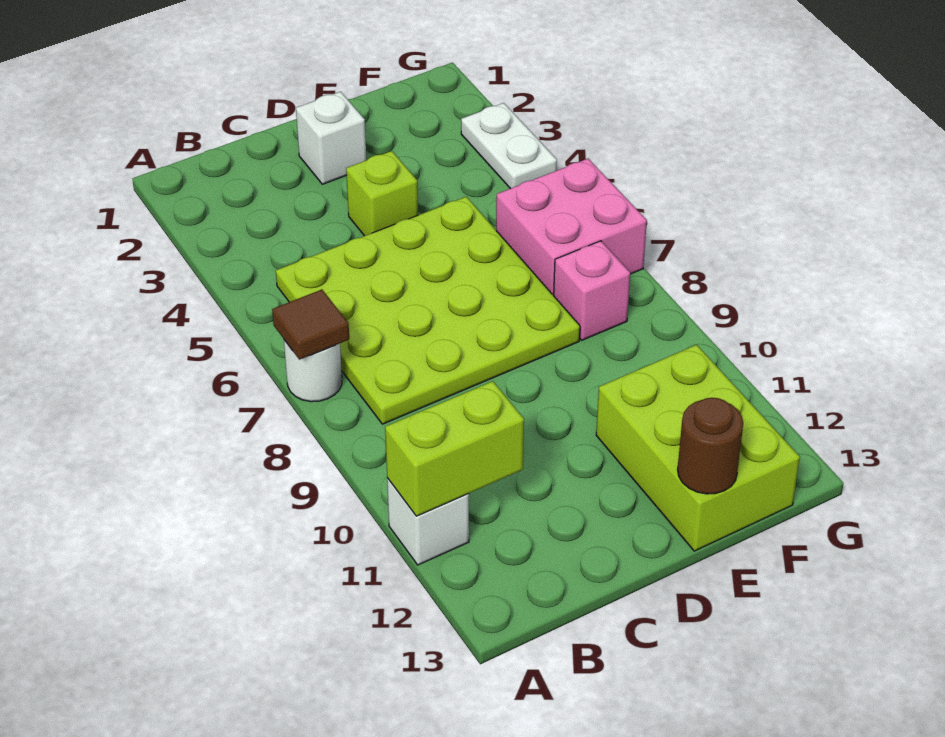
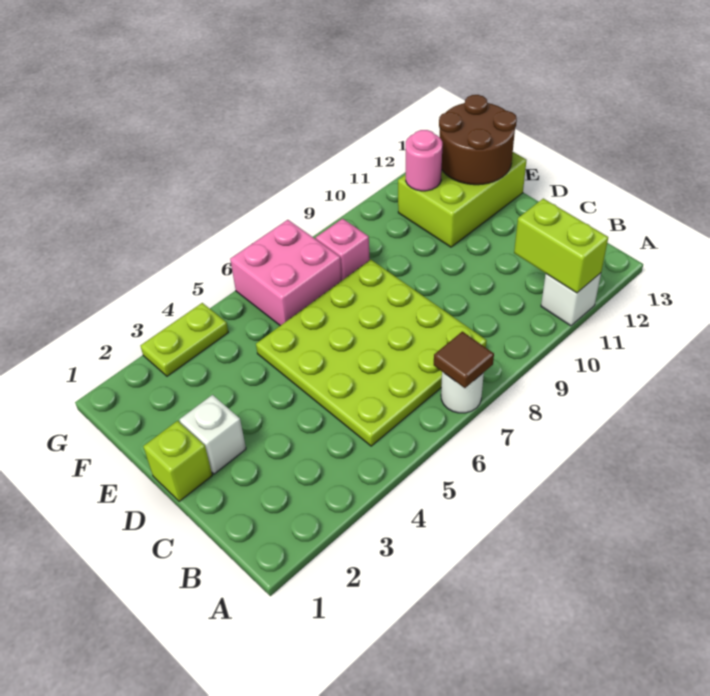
lime 1x1 brick [346,151,418,236] -> lime 1x1 brick moved to [143,421,212,501]
brown 1x1 round brick [678,398,743,494] -> brown 2x2 round brick [439,95,517,185]
none -> pink 1x1 round brick [406,130,442,191]
white 1x2 plate [461,103,557,189] -> lime 1x2 plate [140,303,228,376]

